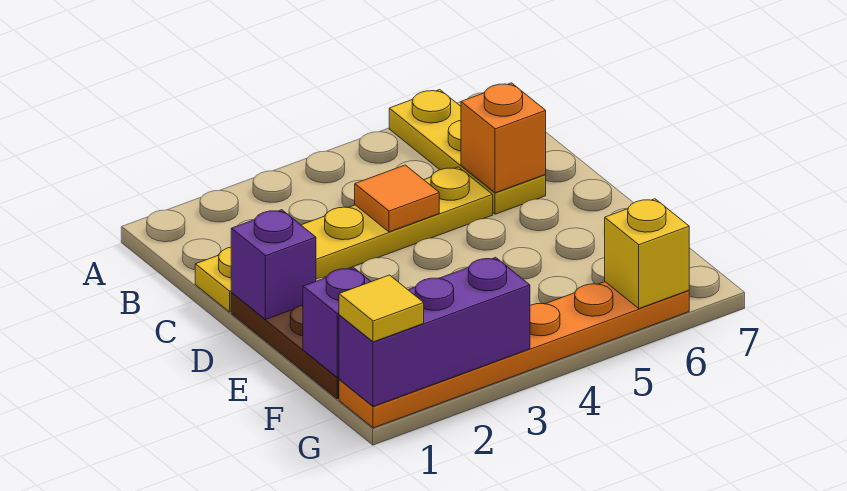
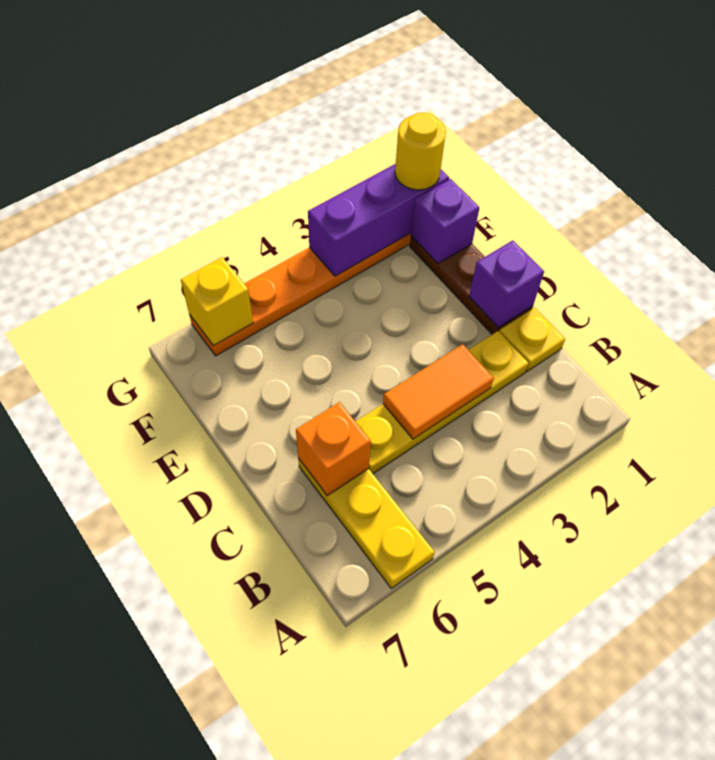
orange 1x1 tile [355,165,439,232] -> orange 1x2 tile [383,344,494,439]
yellow 1x1 tile [339,275,424,342] -> yellow 1x1 round brick [395,113,446,190]

